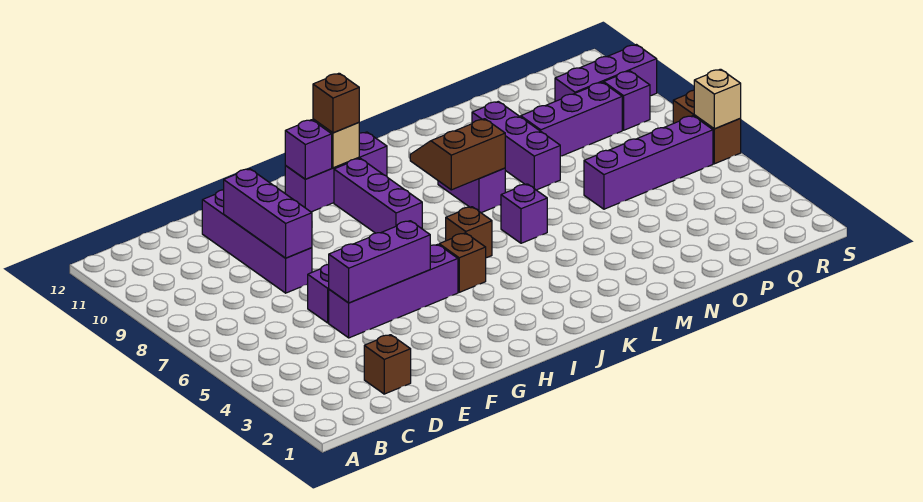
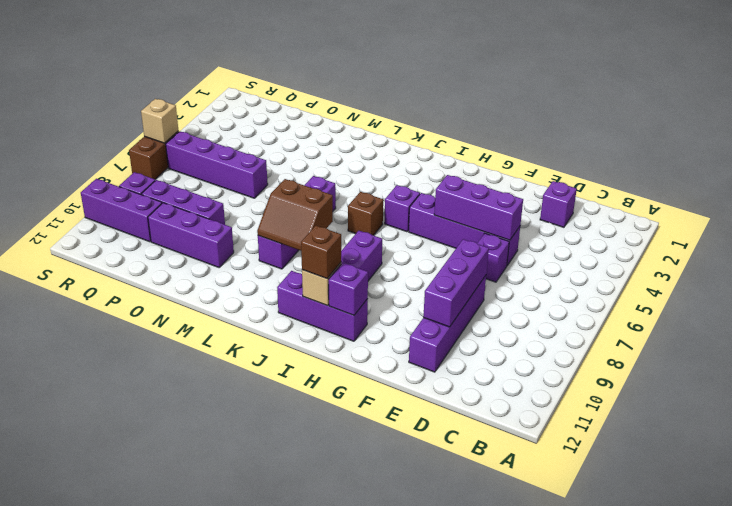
brown 1x1 brick [364,335,411,394] -> purple 1x1 brick [540,181,577,227]
brown 1x1 brick [439,233,486,292] -> purple 1x1 brick [385,185,420,232]
purple 1x3 brick [472,101,560,190] -> purple 1x3 brick turned to [148,203,234,267]

